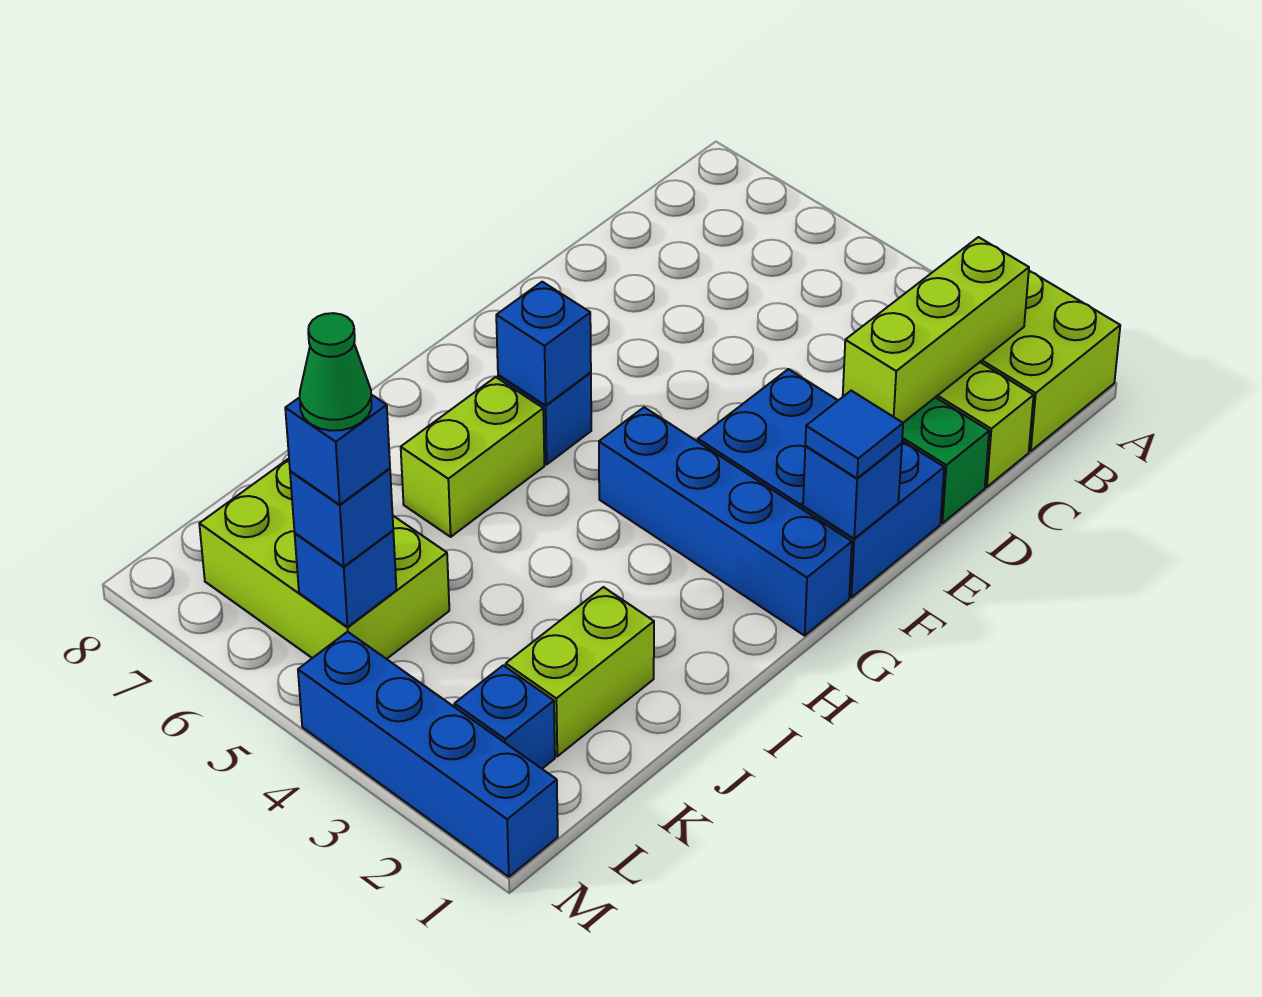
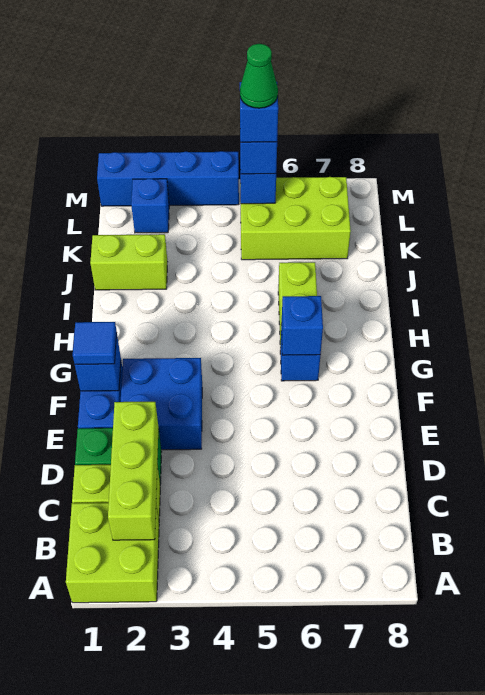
blue 1x4 brick [599,407,852,636] -> none
lime 1x2 brick [506,587,654,756] -> lime 1x2 brick turned to [90,234,167,290]

